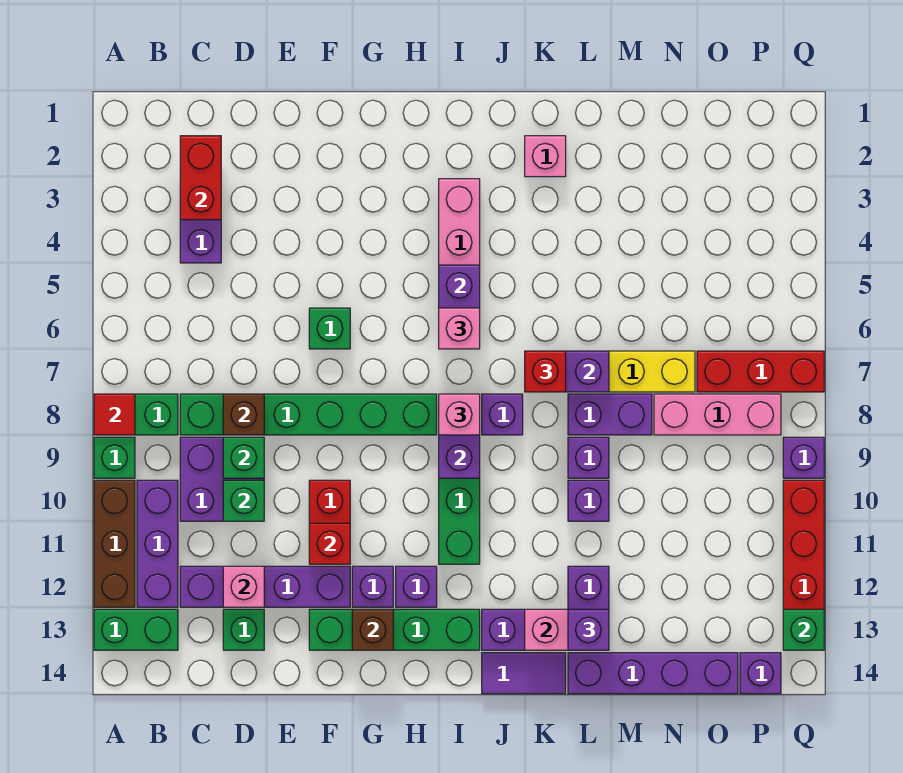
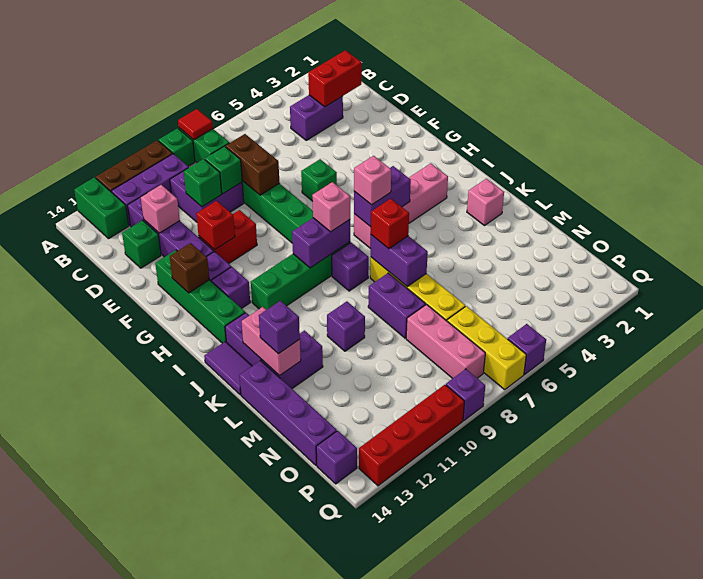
brown 1x1 brick [223,394,264,435] -> brown 1x2 brick [226,134,279,195]
purple 1x1 brick [568,437,609,478] -> purple 1x1 brick moved to [508,324,546,374]
red 1x3 brick [697,351,824,392] -> yellow 1x3 brick [447,306,526,390]
green 1x1 brick [783,609,824,650] -> none

